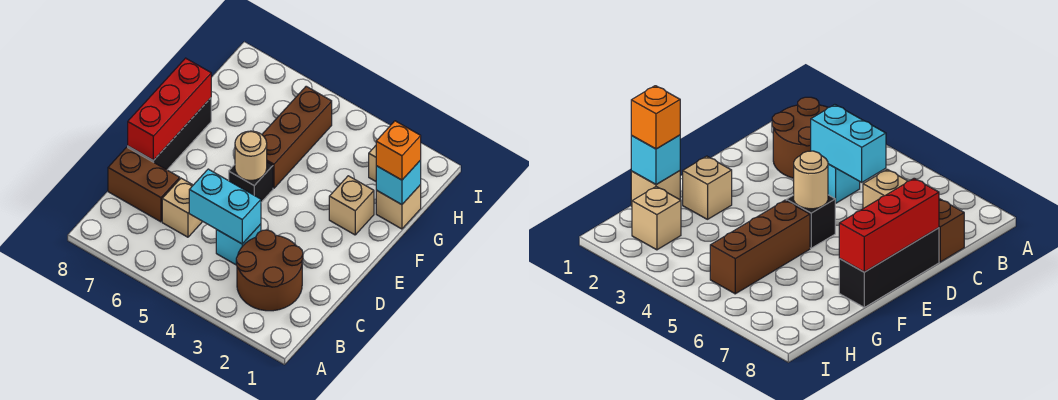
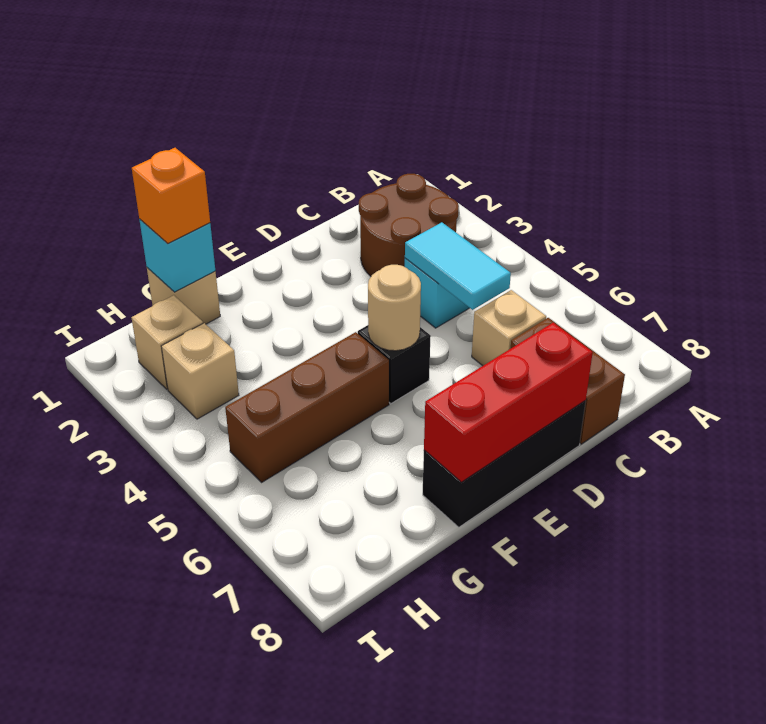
cyan 1x2 brick [189,169,261,244] -> cyan 1x2 tile [405,222,511,310]
tan 1x1 brick [329,176,374,235] -> tan 1x1 brick moved to [161,323,239,419]

